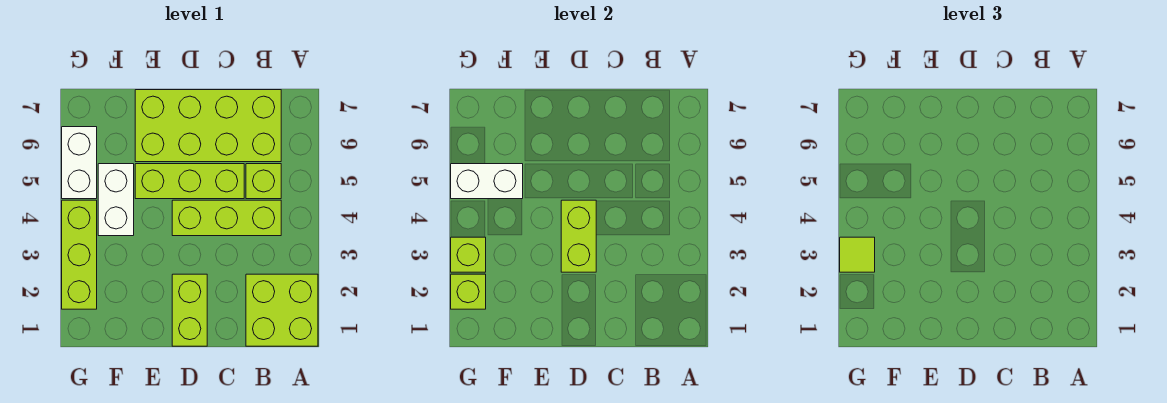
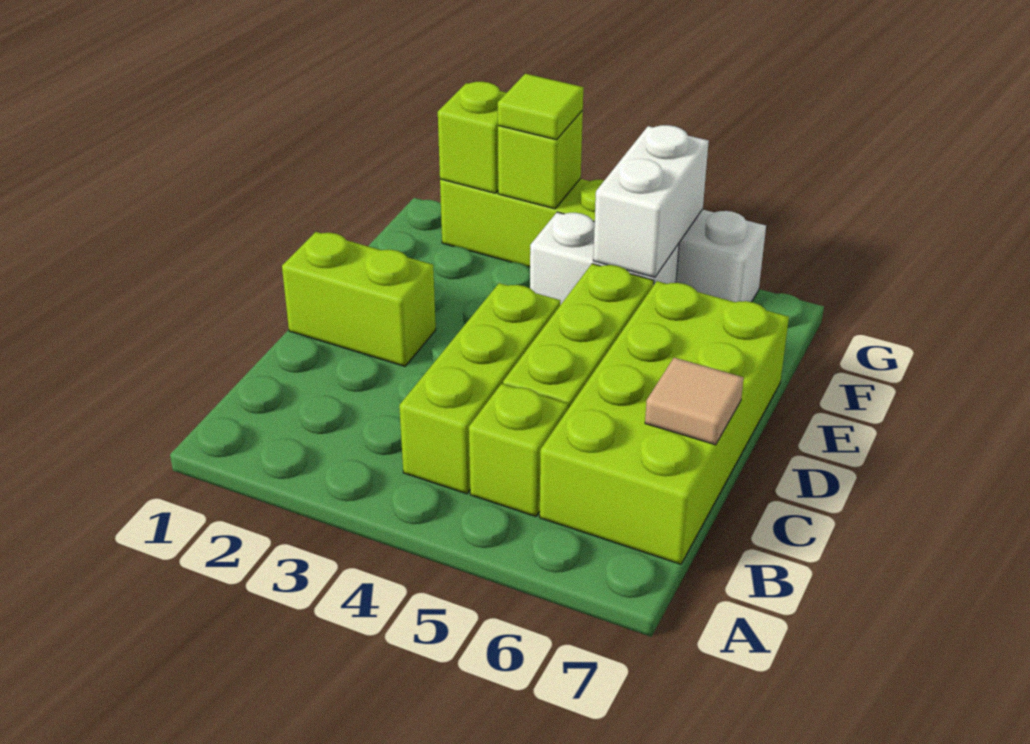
lime 2x2 brick [246,274,318,346] -> none
none -> tan 1x1 tile [645,358,744,445]
lime 1x2 brick [561,200,596,272] -> none

